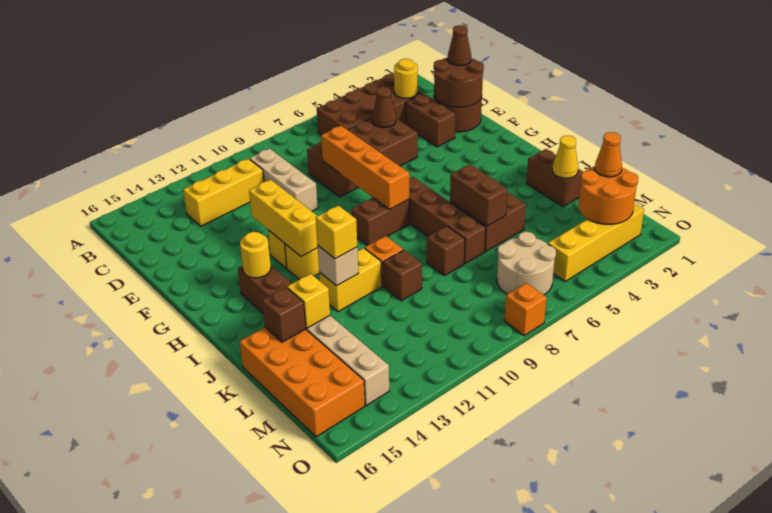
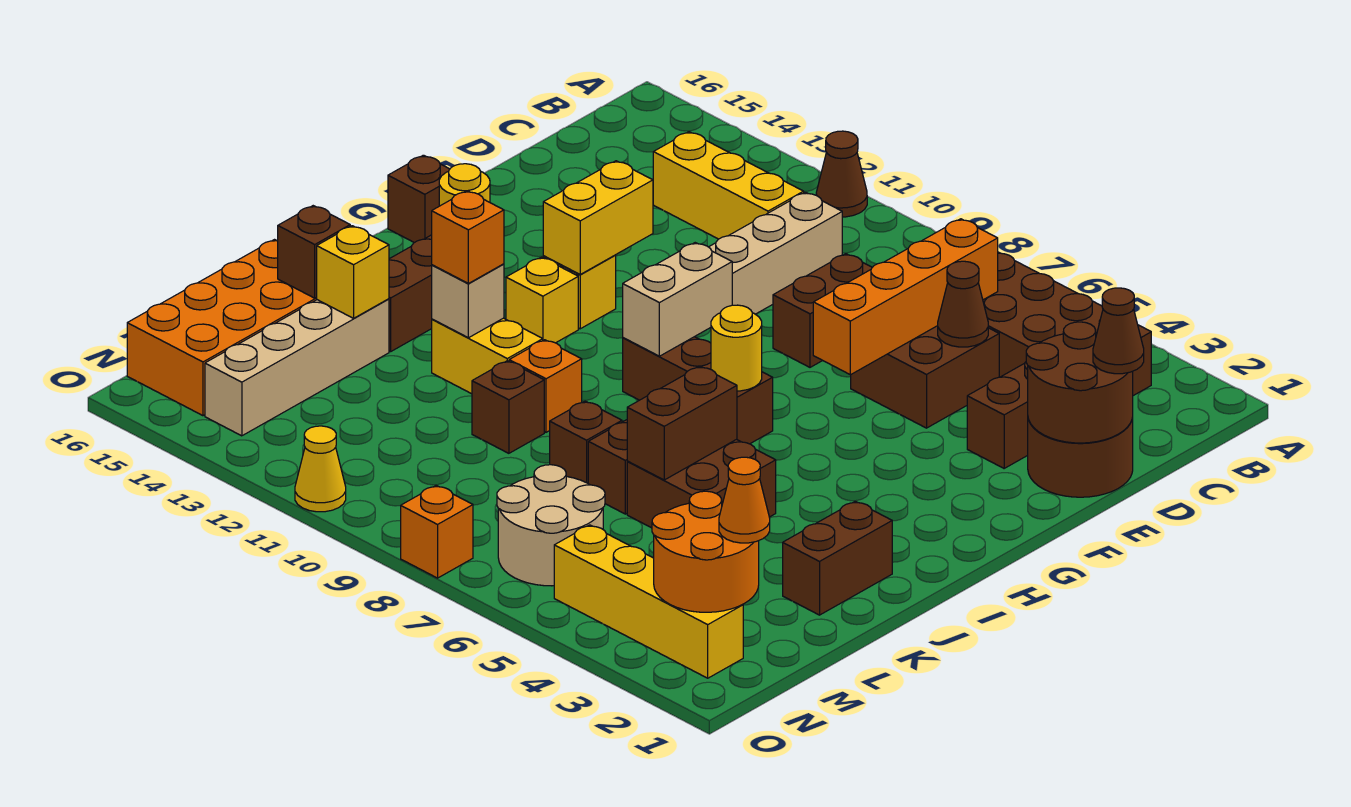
none -> brown 1x1 cone [816,131,867,217]
yellow 1x1 round brick [394,59,418,98] -> yellow 1x1 round brick moved to [711,305,762,391]
orange 1x4 brick [321,126,409,210] -> orange 1x4 brick moved to [813,219,998,375]
yellow 1x3 brick [249,180,318,256] -> yellow 1x2 brick [543,161,653,274]
none -> tan 1x2 brick [623,243,732,356]
none -> brown 1x1 brick [388,155,450,243]
yellow 1x1 brick [316,206,357,259] -> orange 1x1 brick [432,191,504,283]
yellow 1x1 cone [552,136,578,178] -> yellow 1x1 cone moved to [295,426,346,512]

